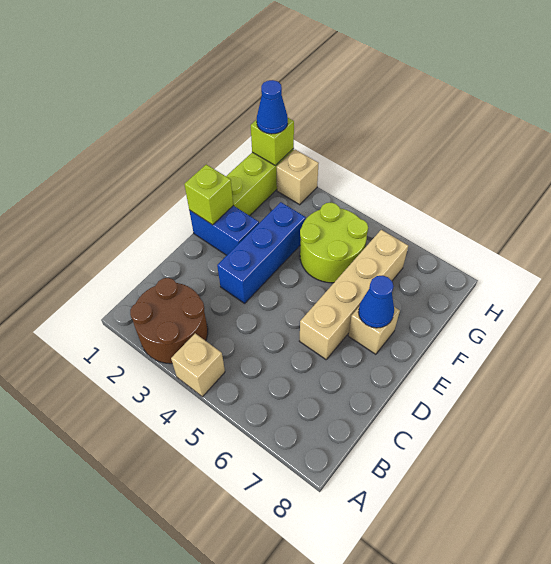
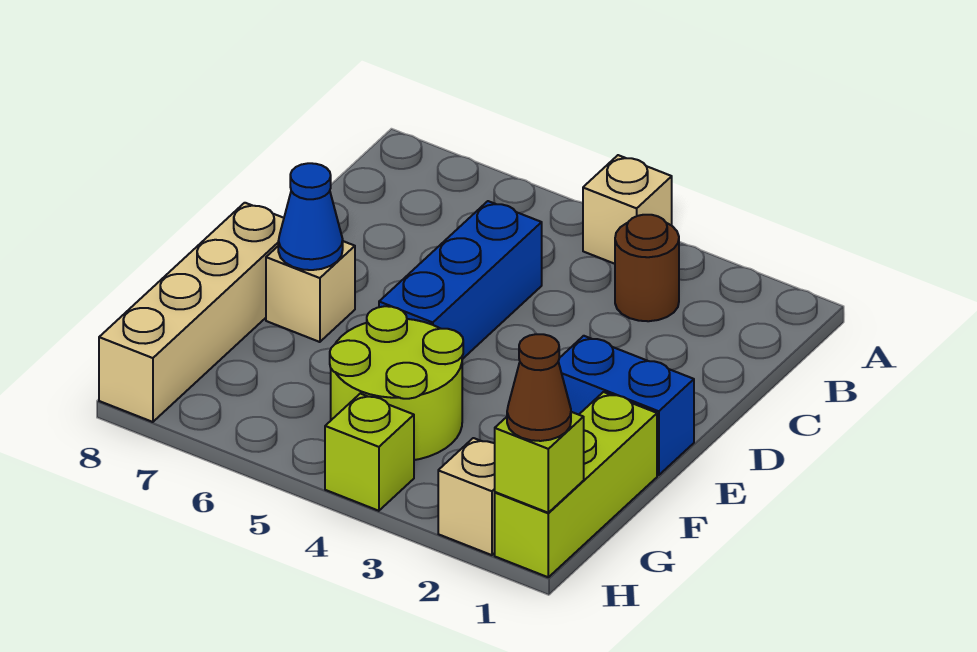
brown 2x2 round brick [130,278,208,364] -> brown 1x1 round brick [615,215,679,321]
blue 1x3 brick [217,202,306,303] -> blue 1x3 brick moved to [379,201,542,359]
tan 1x4 brick [300,230,408,360] -> tan 1x4 brick moved to [99,203,284,422]
lime 1x1 brick [184,164,233,225] -> lime 1x1 brick moved to [325,394,414,511]
blue 1x1 cone [257,80,288,134] -> brown 1x1 cone [507,334,571,441]

